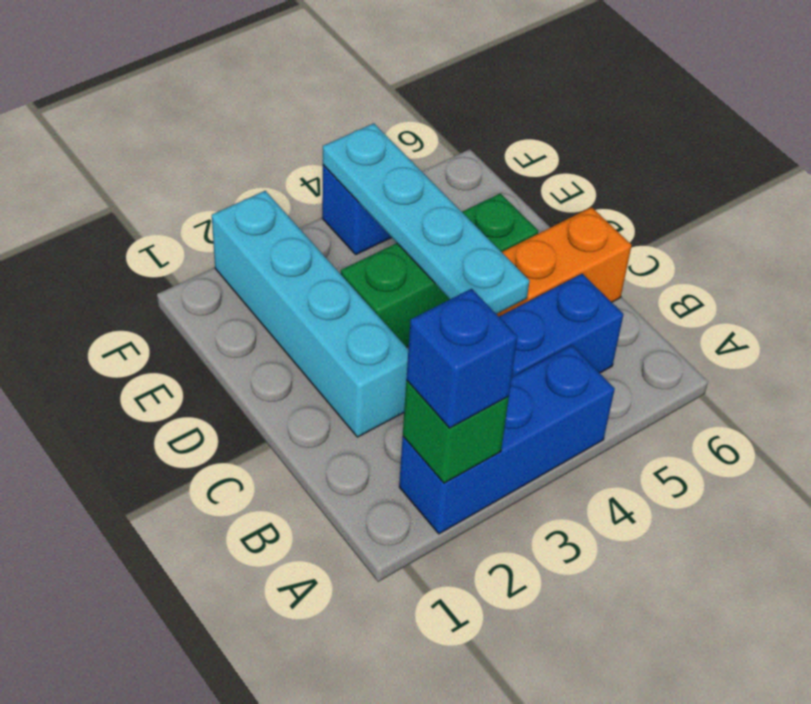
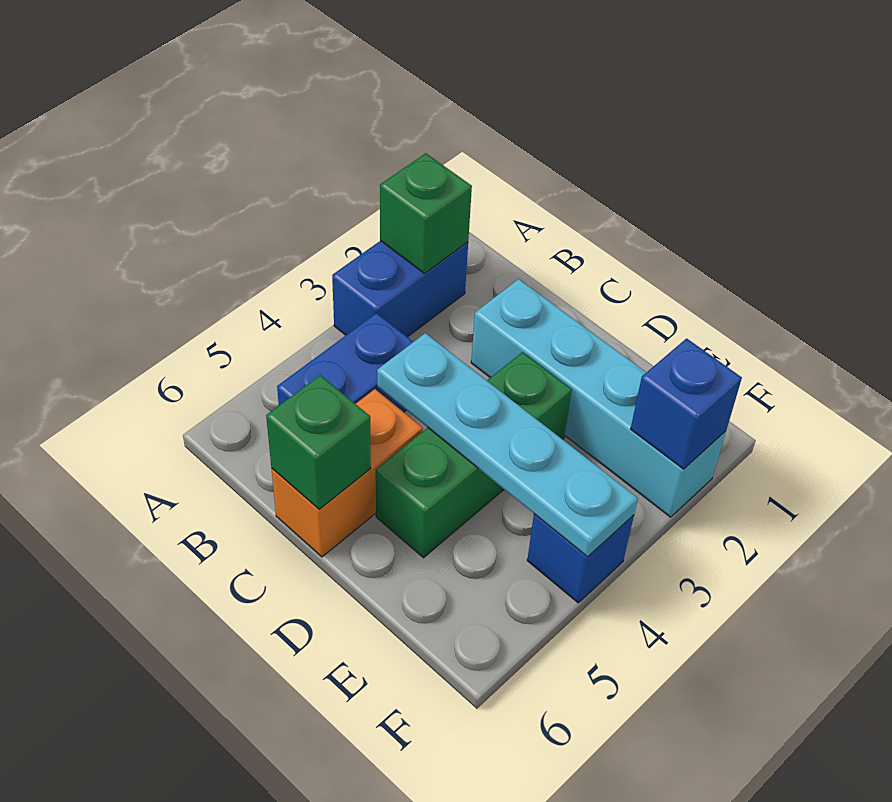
blue 1x3 brick [399,345,615,534] -> blue 1x2 brick [332,241,468,337]
blue 1x1 brick [406,289,517,428] -> blue 1x1 brick moved to [631,338,742,469]
none -> green 1x1 brick [266,375,371,509]

